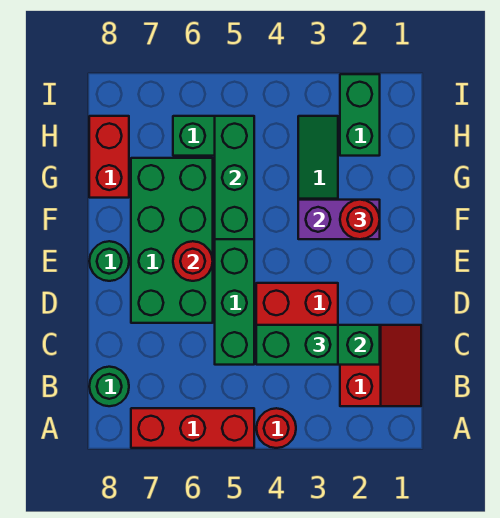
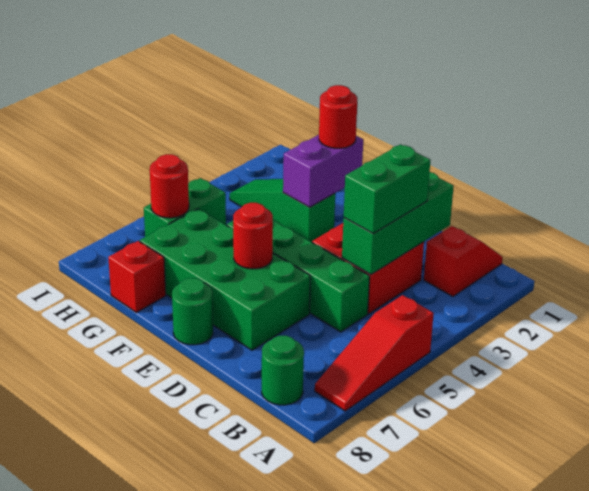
red 1x1 round brick [256,408,296,448] -> red 1x1 round brick moved to [150,154,189,218]
red 1x3 brick [131,408,254,448] -> red 1x3 slope [315,295,434,411]
red 2x2 slope [340,325,421,406] -> red 1x2 slope [424,226,503,296]
green 1x3 brick [215,116,254,239] -> none
red 1x2 brick [89,116,129,198] -> red 1x1 brick [108,241,166,312]
green 1x2 brick [340,74,380,156] -> none

